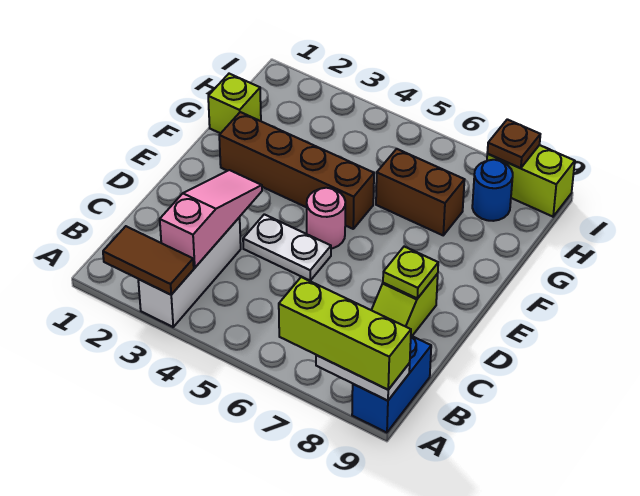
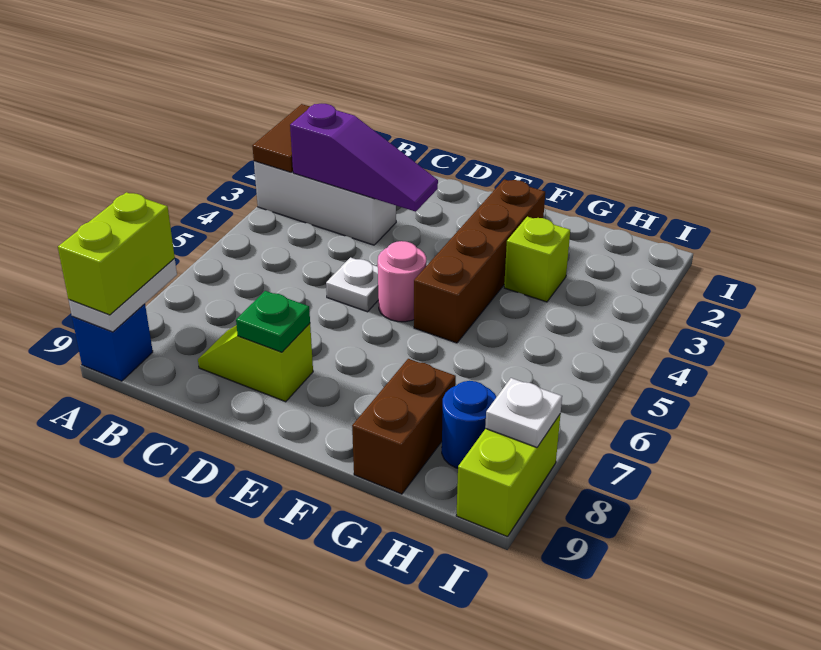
lime 1x3 brick [279,277,411,390] -> lime 1x2 brick [58,192,175,315]
blue 1x2 brick [352,336,431,433] -> blue 1x1 brick [72,304,153,381]
pink 1x3 slope [160,170,262,268] -> purple 1x3 slope [290,104,438,212]
white 1x2 plate [243,214,331,280] -> white 1x1 plate [326,258,378,312]
lime 1x1 plate [383,247,438,298] -> green 1x1 plate [236,291,310,352]
lime 1x1 brick [208,74,261,133] -> lime 1x1 brick moved to [504,217,570,302]
brown 1x2 brick [376,149,465,235] -> brown 1x2 brick moved to [352,359,456,494]
brown 1x1 plate [487,119,540,168] -> white 1x1 plate [485,378,562,447]

